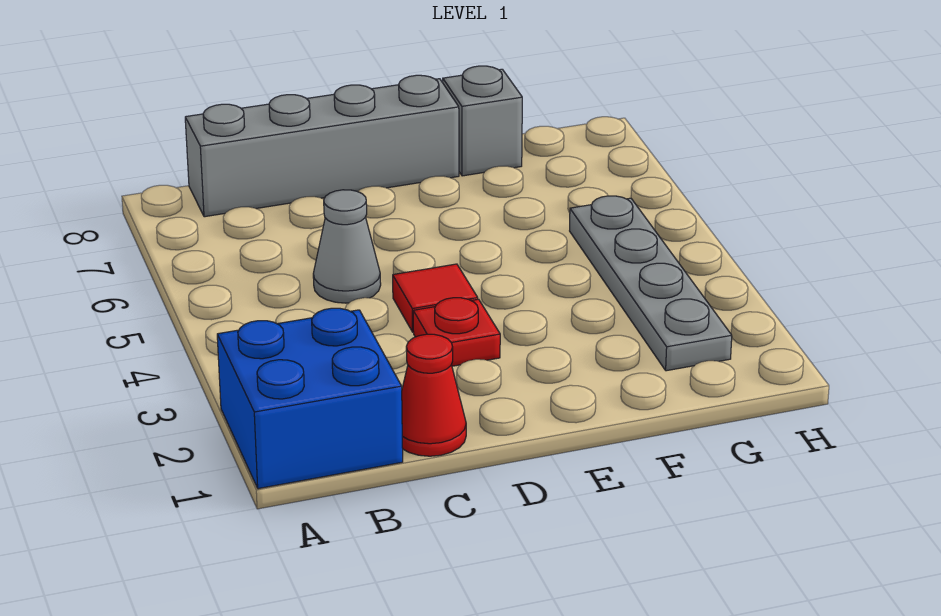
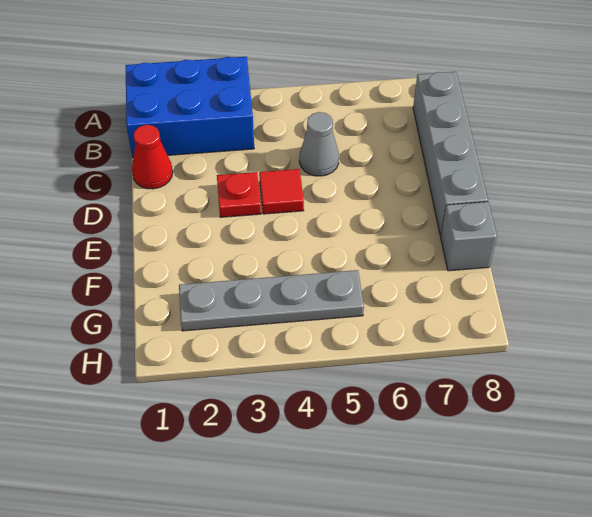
blue 2x2 brick [217,308,403,489] -> blue 2x3 brick [126,57,254,158]

